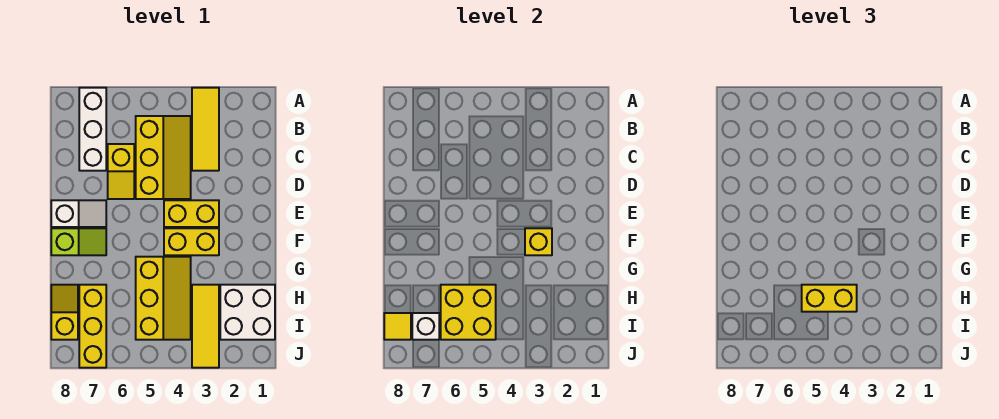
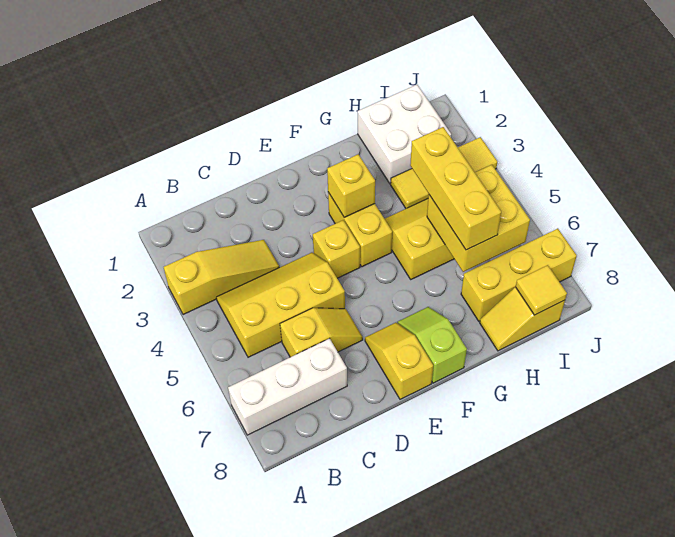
yellow 1x3 tile [192,88,219,171] -> yellow 1x3 slope [164,240,279,315]
yellow 1x2 brick [164,200,219,227] -> yellow 1x1 brick [313,220,360,278]
white 1x2 slope [51,200,106,227] -> yellow 1x2 slope [365,323,433,399]
yellow 1x2 brick [802,285,857,312] -> yellow 1x3 brick [410,127,501,250]
white 1x1 brick [412,313,439,340] -> none

